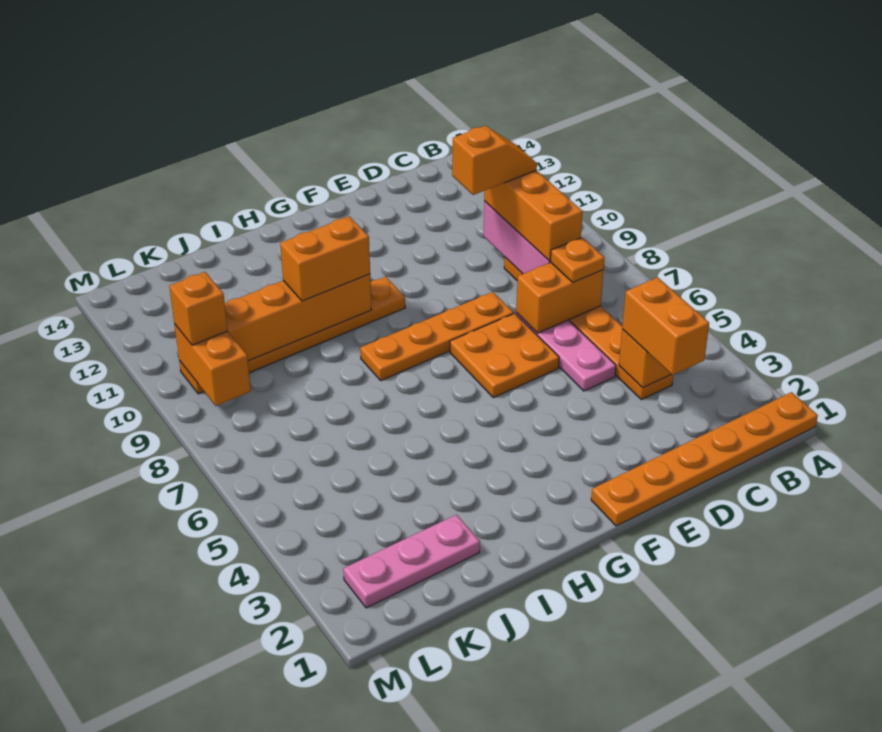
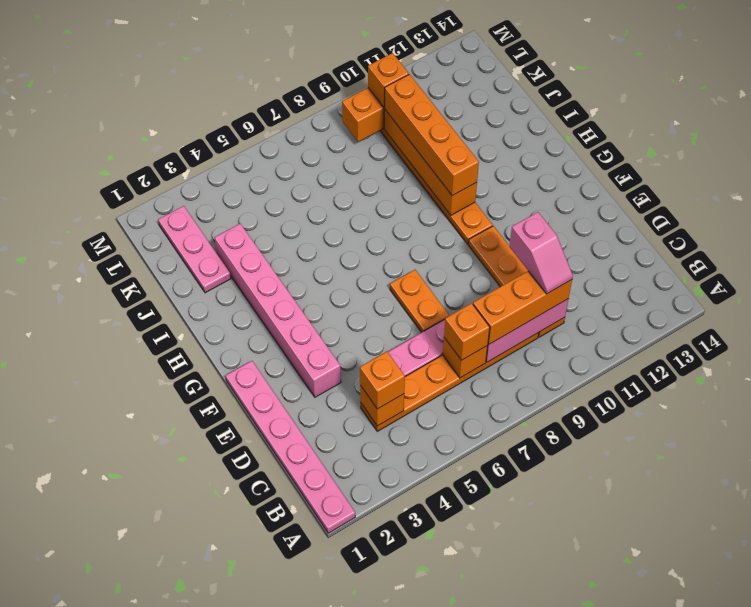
orange 1x6 plate [591,392,818,526] -> pink 1x6 plate [226,361,355,533]
orange 1x2 brick [622,277,709,375] -> orange 1x1 brick [360,352,405,409]
orange 1x2 brick [516,262,603,333] -> orange 1x1 brick [443,338,487,378]
orange 1x1 plate [550,237,604,282] -> orange 1x1 brick [444,303,490,360]
orange 1x2 slope [452,126,537,195] -> pink 1x2 slope [509,212,573,294]
none -> pink 1x6 brick [214,224,341,397]
orange 2x2 plate [450,313,559,398] -> orange 1x2 plate [390,270,449,333]
orange 1x4 plate [360,292,514,380] -> orange 1x4 plate moved to [468,226,565,337]
orange 1x2 brick [280,216,370,301] -> orange 1x4 brick [385,74,479,196]

